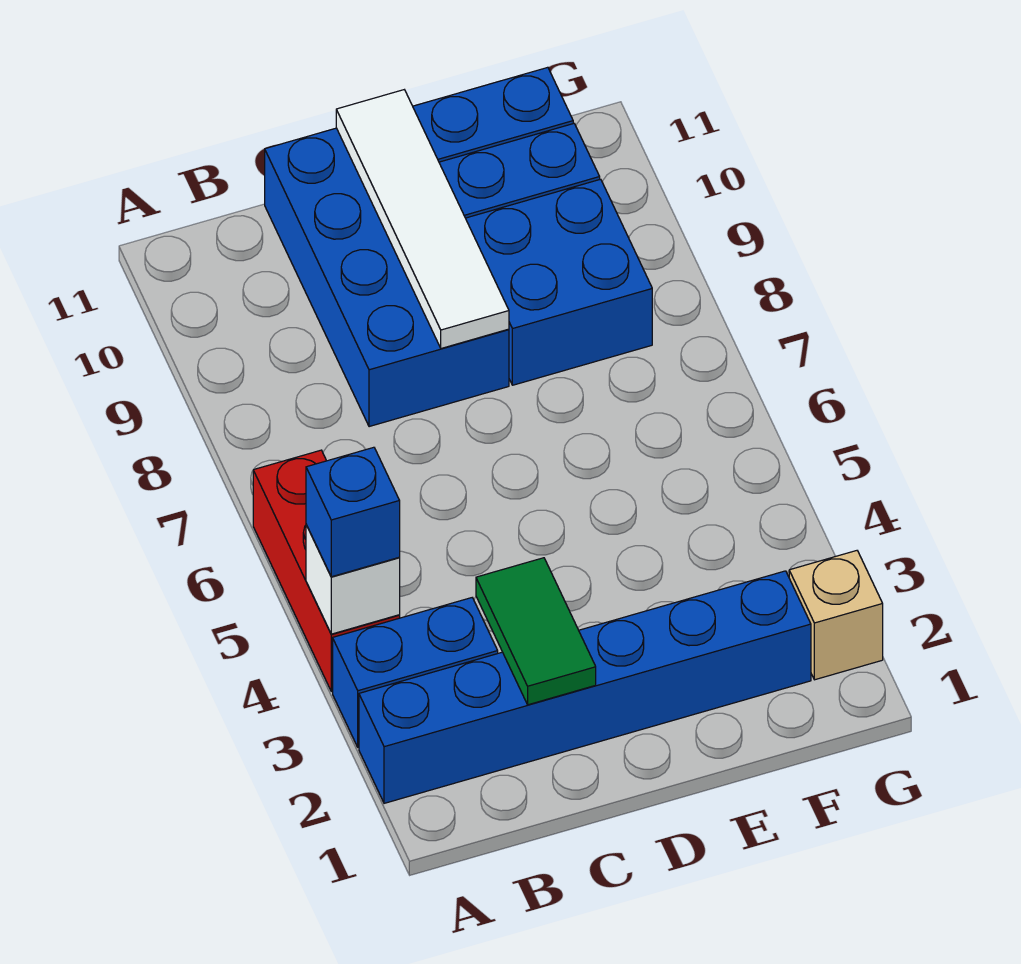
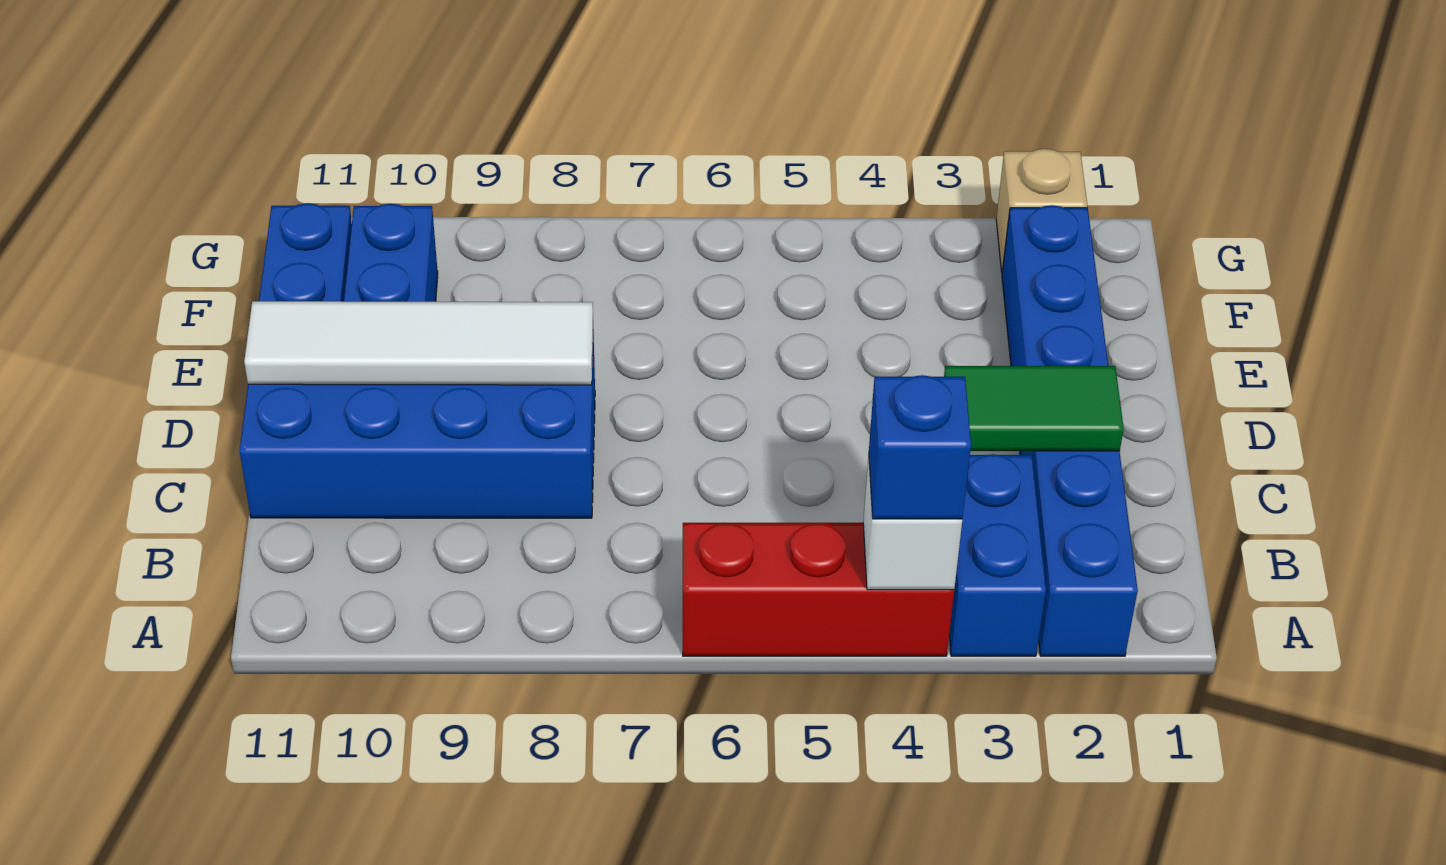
blue 2x2 brick [466,179,652,385] -> none

